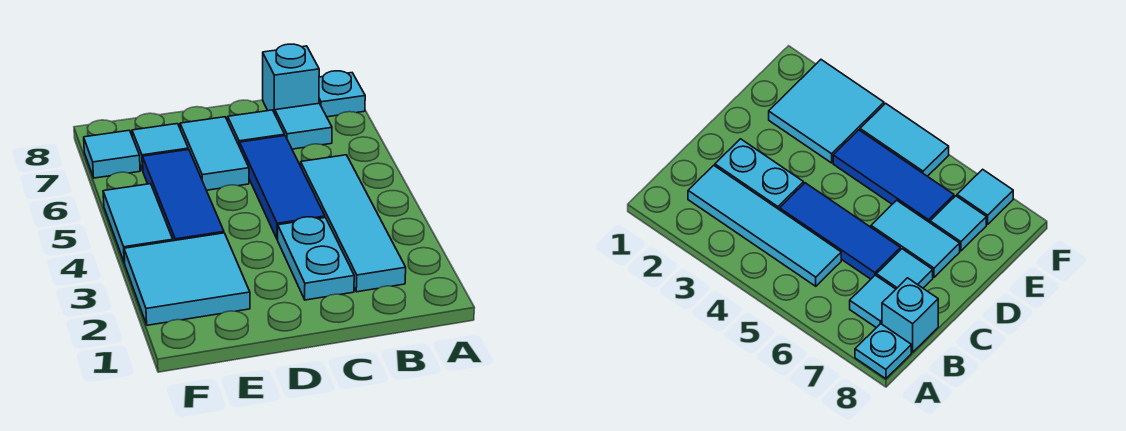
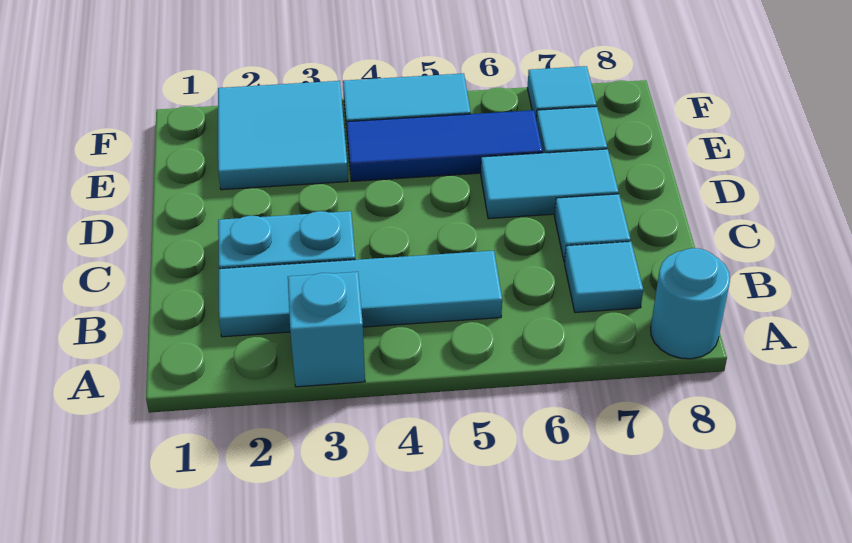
cyan 1x1 plate [319,71,365,117] -> cyan 1x1 round brick [651,248,730,359]
cyan 1x1 brick [263,44,319,114] -> cyan 1x1 brick moved to [288,272,365,387]
blue 1x3 tile [240,136,325,240] -> none

